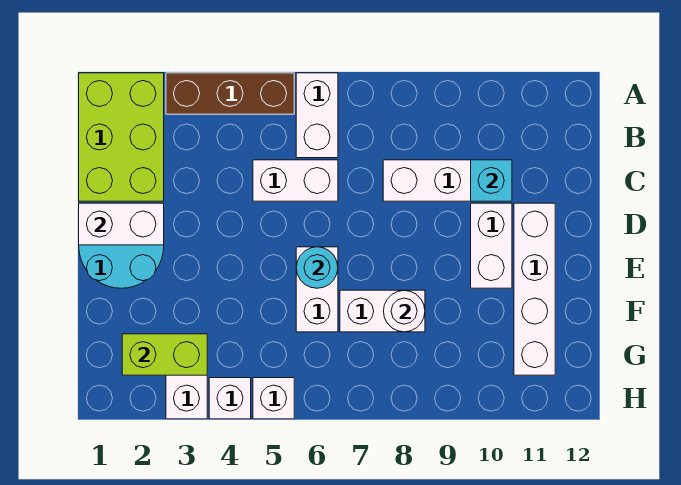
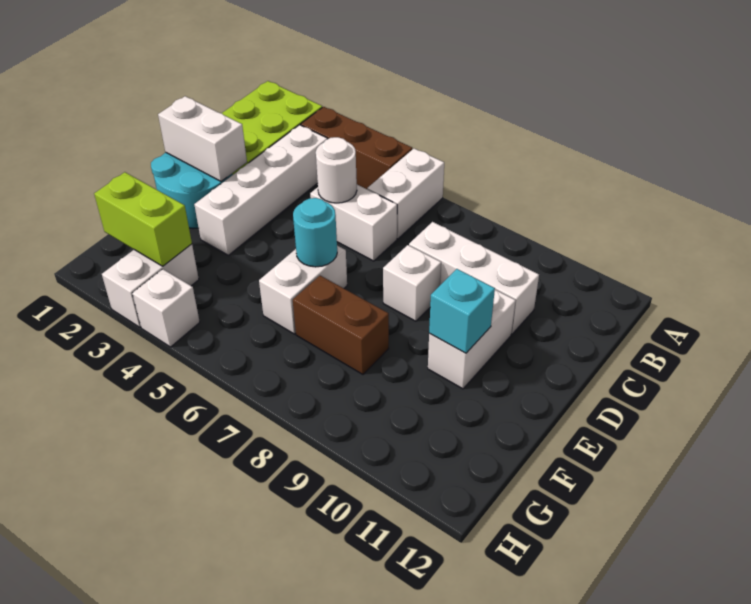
cyan 1x1 brick [471,160,512,201] -> cyan 1x1 brick moved to [429,269,495,353]
white 1x4 brick [514,203,555,375] -> white 1x4 brick moved to [194,125,328,255]
white 1x2 brick [340,290,425,332] -> brown 1x2 brick [293,276,389,374]
white 1x1 round brick [384,290,425,332] -> white 1x1 round brick moved to [316,137,357,203]
white 1x1 brick [253,378,294,419] -> white 1x1 brick moved to [383,245,441,321]

